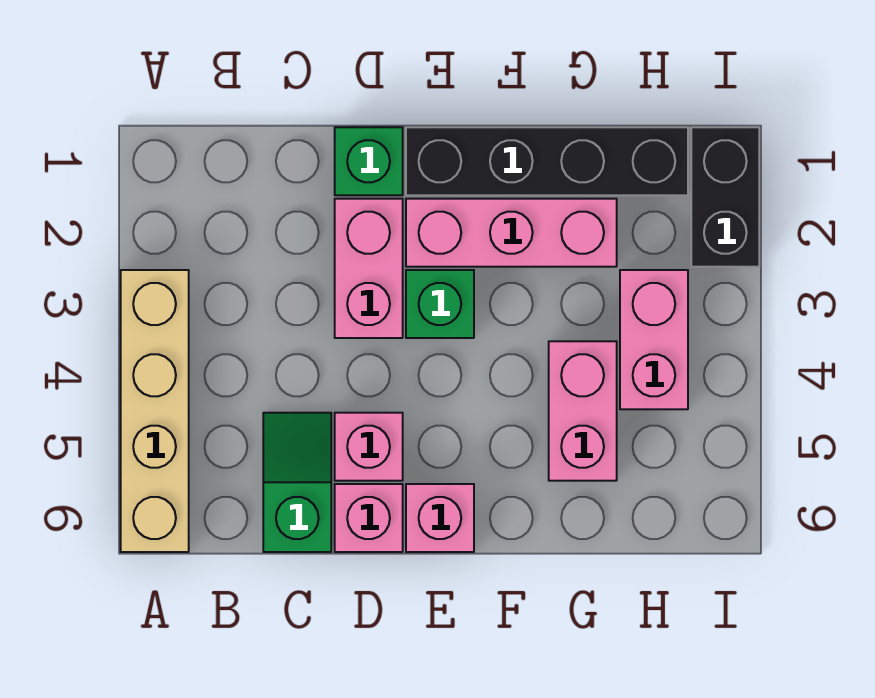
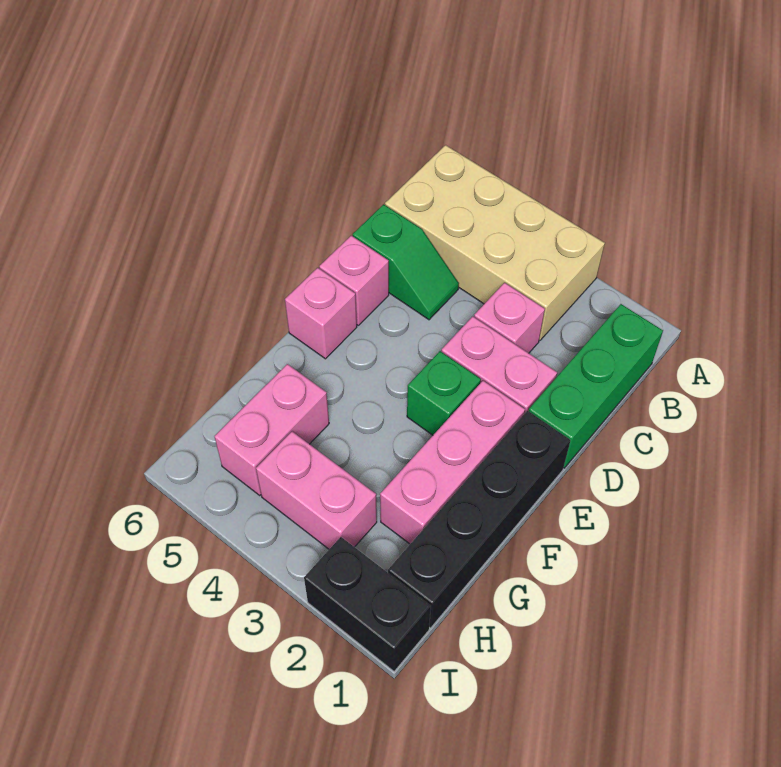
tan 1x4 brick [121,270,189,552] -> tan 2x4 brick [385,145,605,340]
green 1x1 brick [335,127,403,195] -> green 1x3 brick [529,304,663,468]
pink 1x1 brick [335,413,403,481] -> pink 1x1 brick moved to [474,283,545,353]
pink 1x2 brick [549,341,617,481] -> pink 1x2 brick turned to [214,364,329,495]

